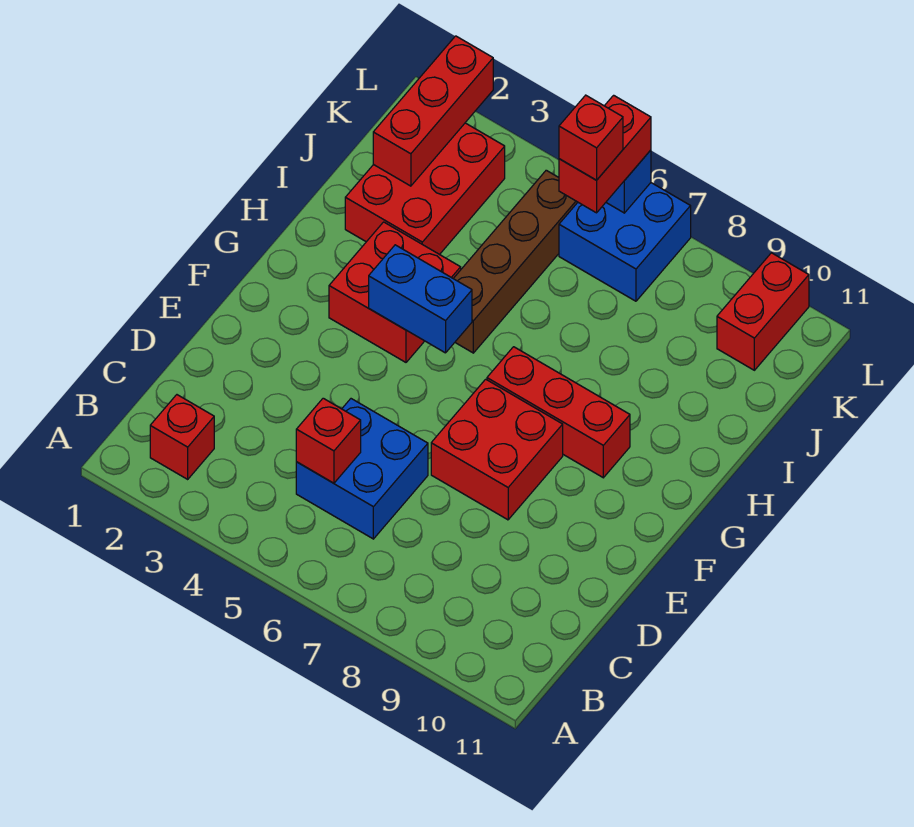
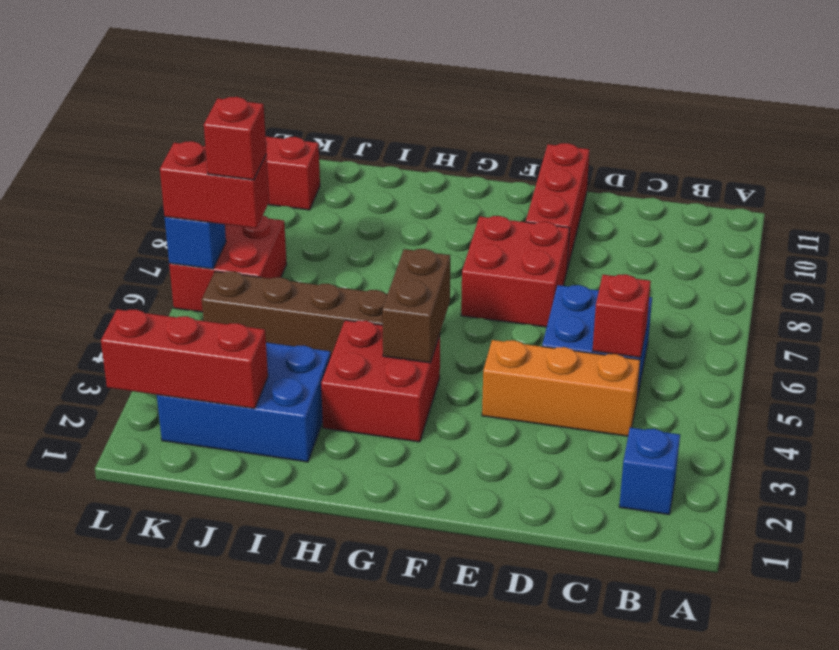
red 1x1 brick [150,395,214,479] -> blue 1x1 brick [619,428,680,515]
none -> orange 1x3 brick [482,340,640,436]
blue 1x2 brick [369,245,472,353] -> brown 1x2 brick [382,249,450,363]
red 1x3 brick [487,347,630,478] -> red 1x3 brick moved to [526,143,590,269]
red 2x3 brick [345,123,505,255] -> blue 2x3 brick [157,343,331,462]
blue 2x2 brick [559,183,691,301] -> red 2x2 brick [169,216,287,312]

